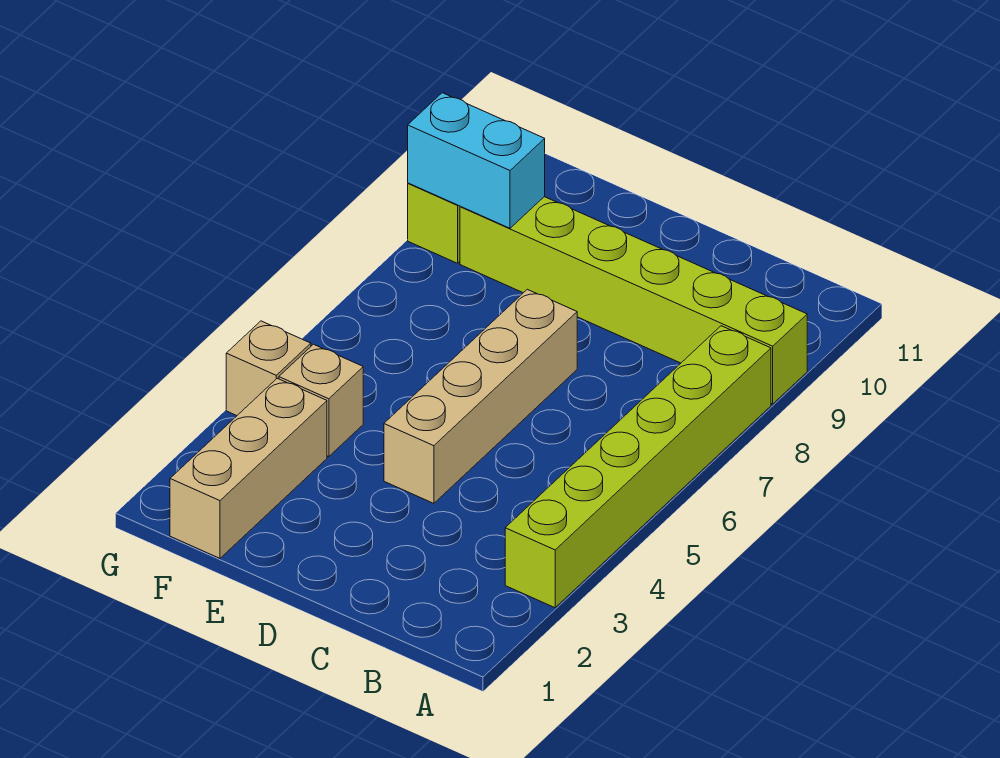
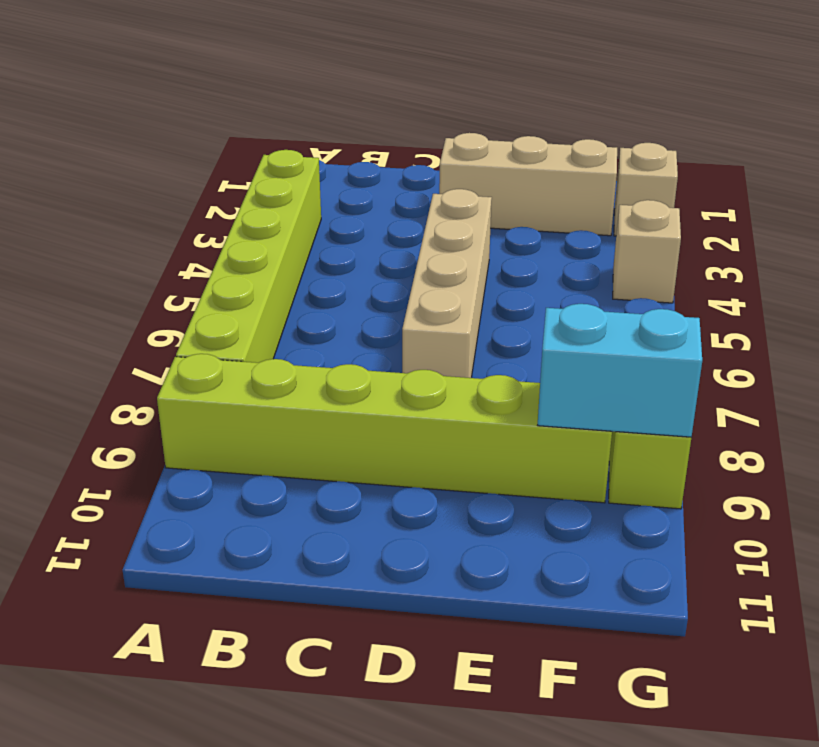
tan 1x3 brick [170,378,327,558] -> tan 1x3 brick turned to [439,133,617,236]
tan 1x1 brick [279,344,363,457] -> tan 1x1 brick moved to [614,143,678,236]

